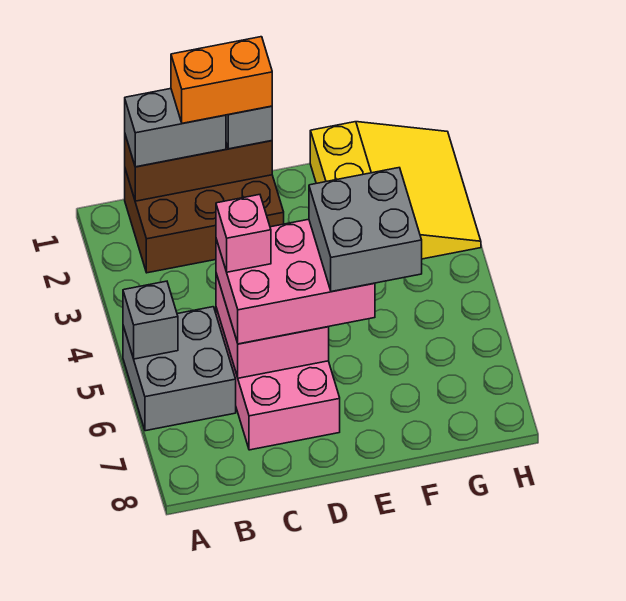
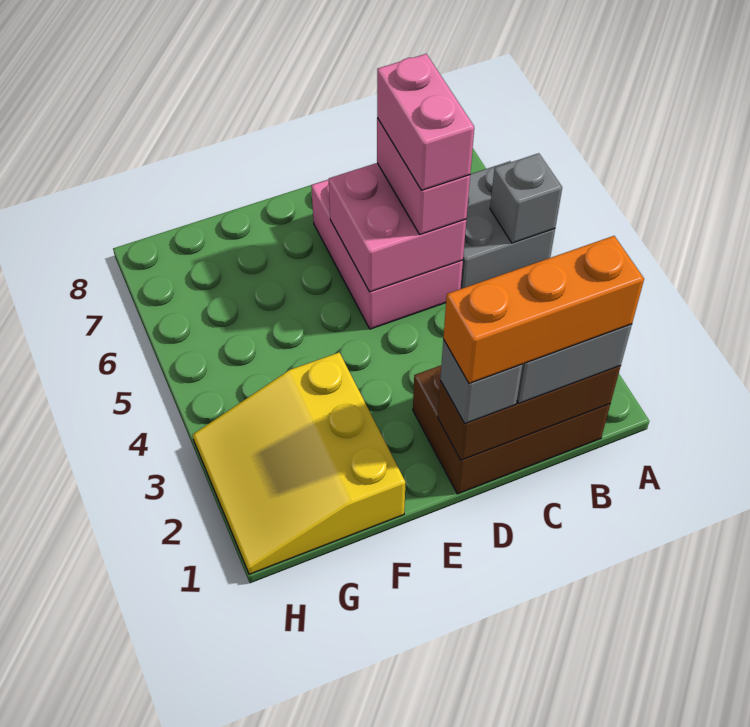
orange 1x2 brick [171,37,272,123] -> orange 1x3 brick [443,236,644,383]
pink 2x3 brick [216,219,375,344] -> pink 1x2 brick [377,118,470,234]
pink 1x1 brick [216,195,271,272] -> pink 1x2 brick [377,54,474,190]
grey 2x2 brick [309,168,422,292] -> none

